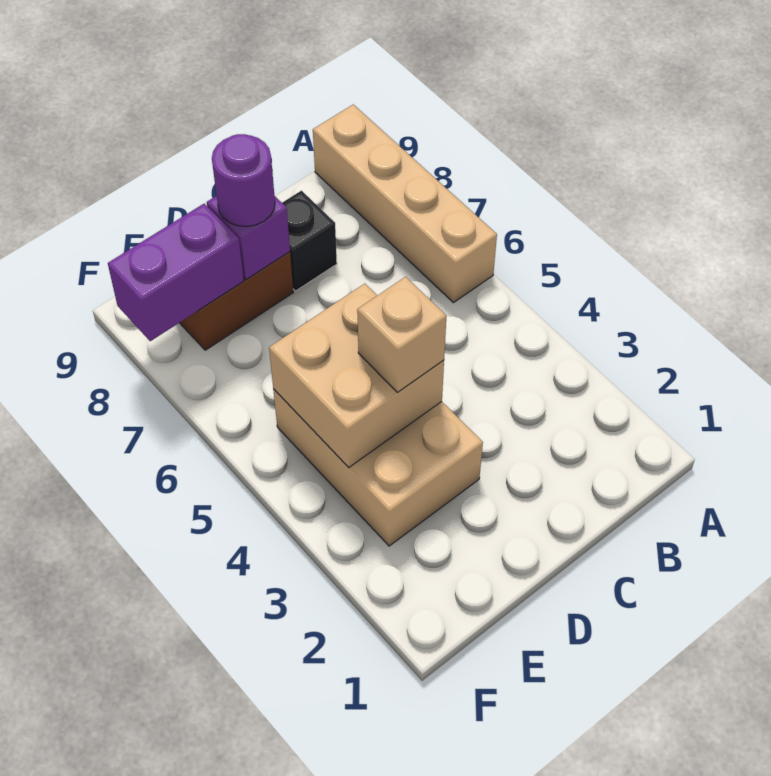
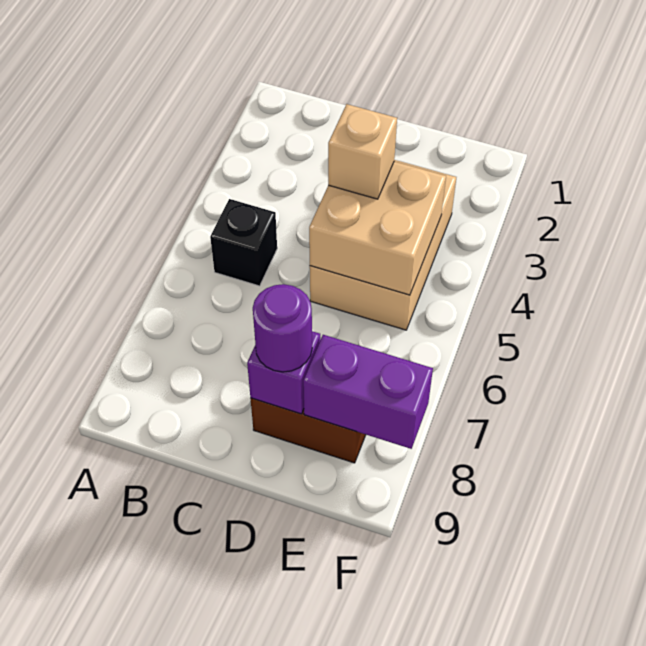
tan 1x4 brick [313,105,497,303] -> none
black 1x1 brick [282,191,337,291] -> black 1x1 brick moved to [210,199,277,286]

